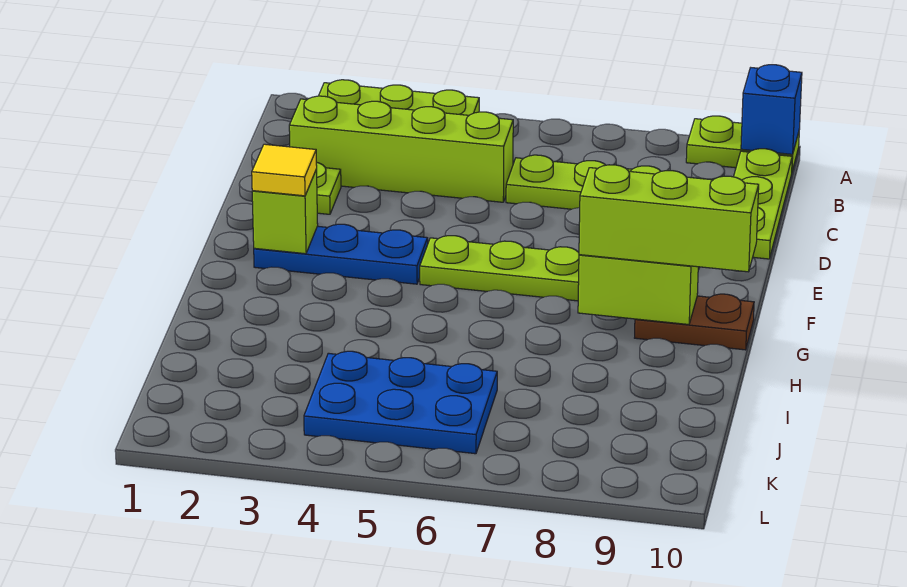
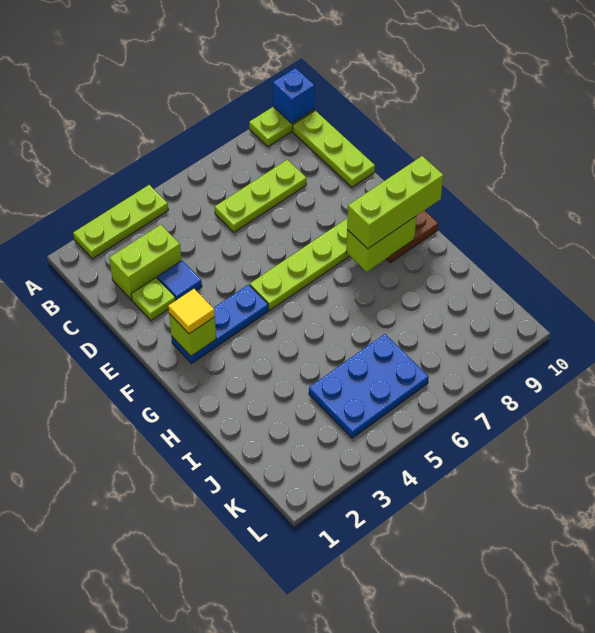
lime 1x4 brick [289,96,513,202] -> lime 1x2 brick [109,225,181,300]
none -> blue 1x1 tile [158,261,202,300]

